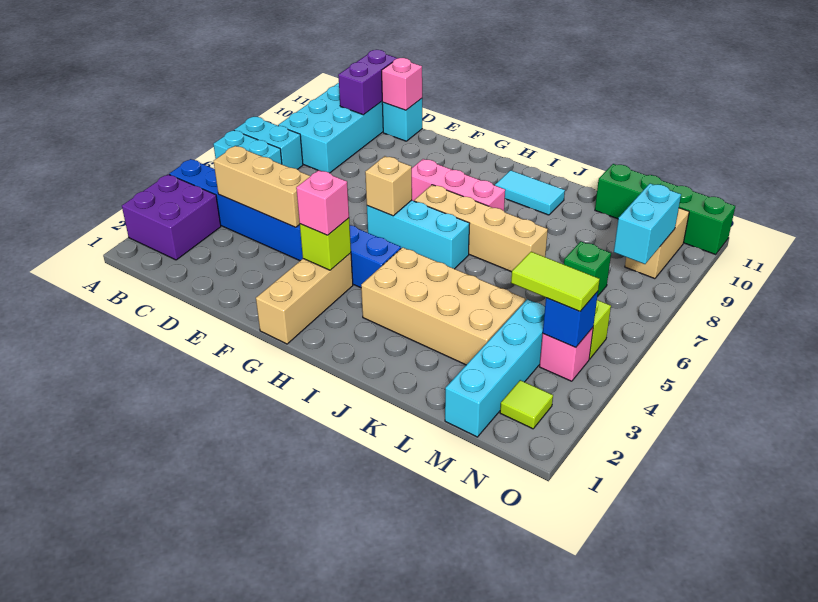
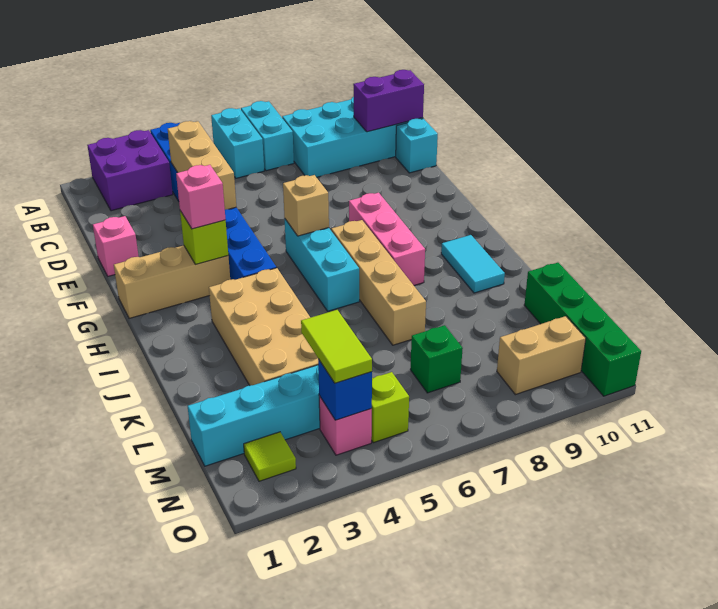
pink 1x1 brick [382,58,422,110] -> pink 1x1 brick moved to [93,216,139,276]
cyan 1x2 brick [614,184,681,264] -> none

